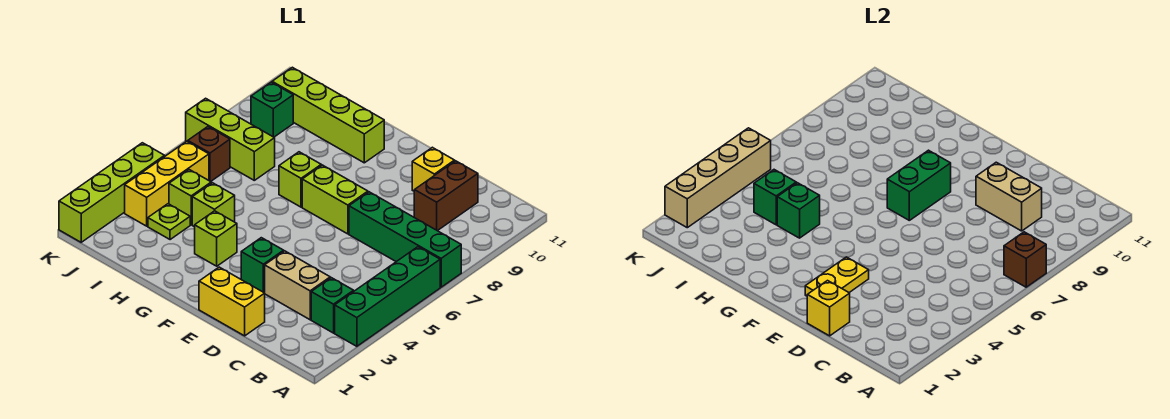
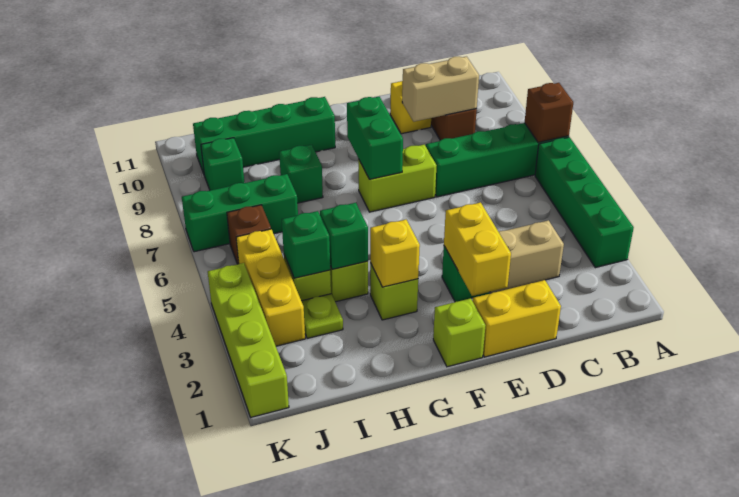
green 1x1 brick [311,278,354,333] -> green 1x1 brick moved to [279,145,323,203]
yellow 1x1 brick [807,281,850,336] -> yellow 1x1 brick moved to [370,220,420,287]
yellow 1x2 plate [805,257,869,296] -> yellow 1x2 brick [444,202,511,296]
lime 1x1 brick [279,152,321,207] -> lime 1x1 brick moved to [433,298,486,367]
lime 1x4 brick [272,67,384,163] -> green 1x4 brick [193,97,335,174]
lime 1x3 brick [186,98,275,180] -> green 1x3 brick [182,174,298,252]
tan 1x4 brick [665,128,771,228] -> none

